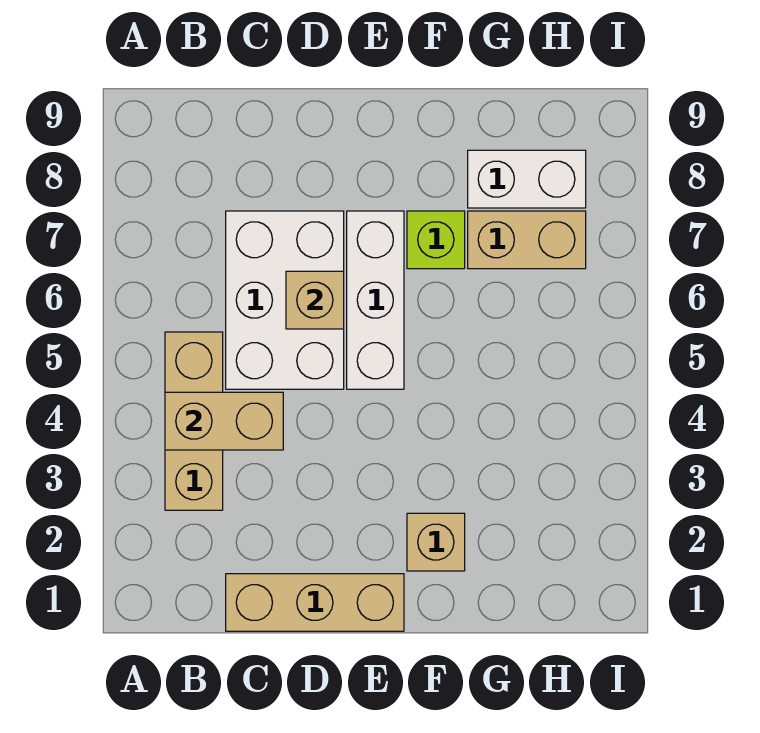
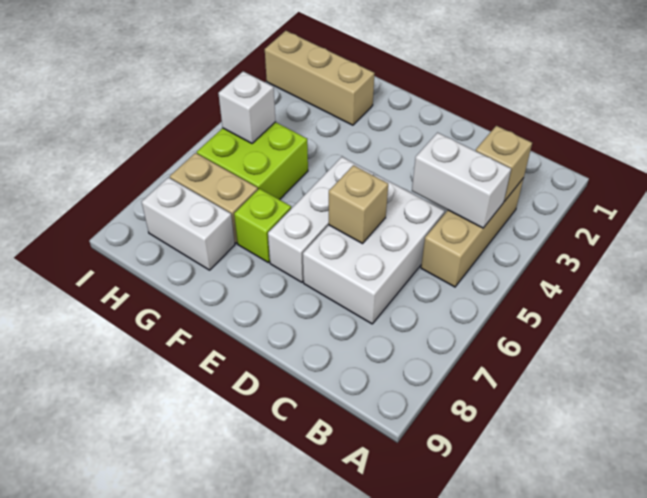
tan 1x2 brick [165,392,283,450] -> white 1x2 brick [412,133,511,228]
tan 1x3 brick [226,574,404,631] -> tan 1x3 brick moved to [265,31,375,125]
tan 1x1 brick [407,513,465,571] -> tan 1x1 brick moved to [476,126,532,202]
none -> lime 2x2 brick [197,122,308,200]
none -> white 1x1 brick [218,71,276,143]

